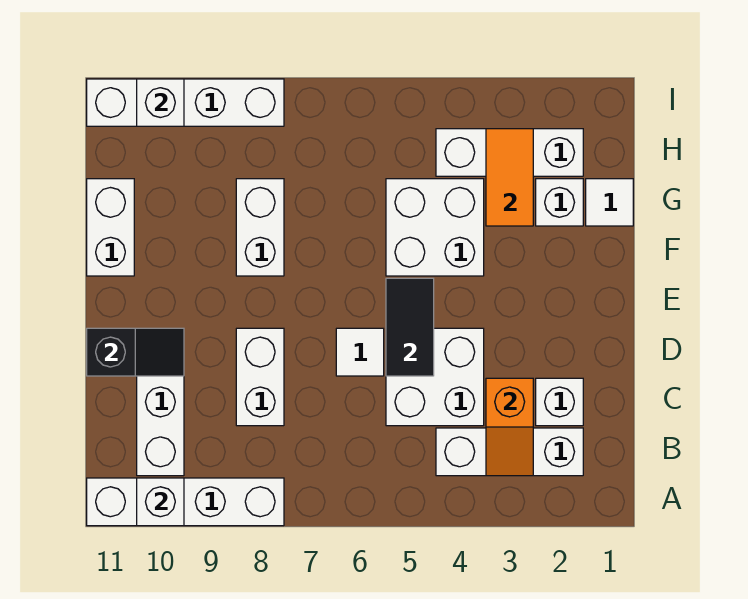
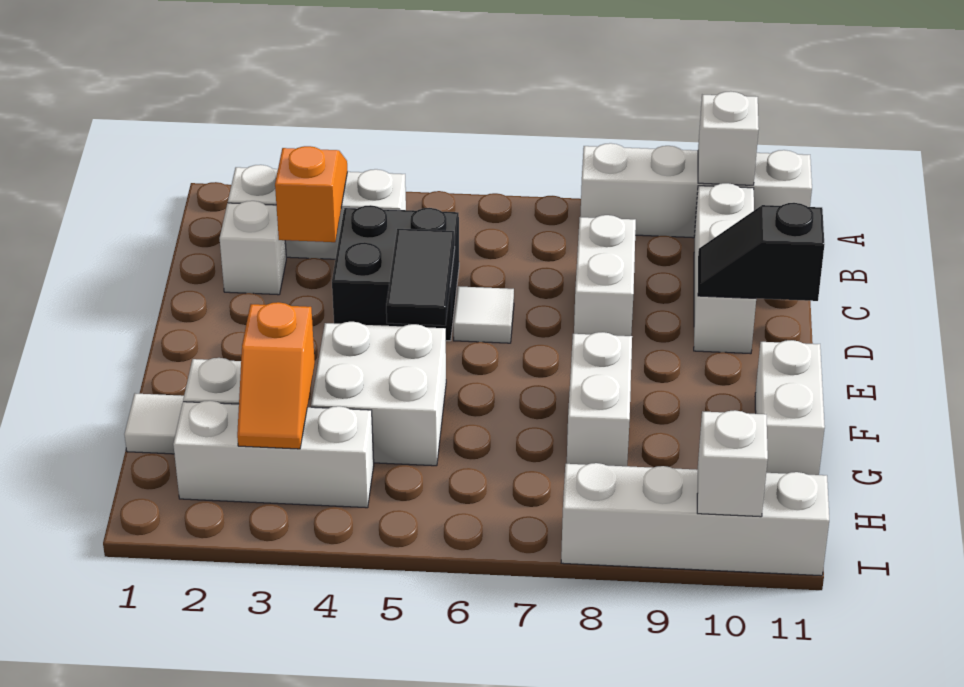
white 2x2 brick [386,328,484,426] -> black 2x2 brick [332,205,459,341]
orange 1x2 tile [486,129,533,226] -> orange 1x2 slope [237,302,315,449]

